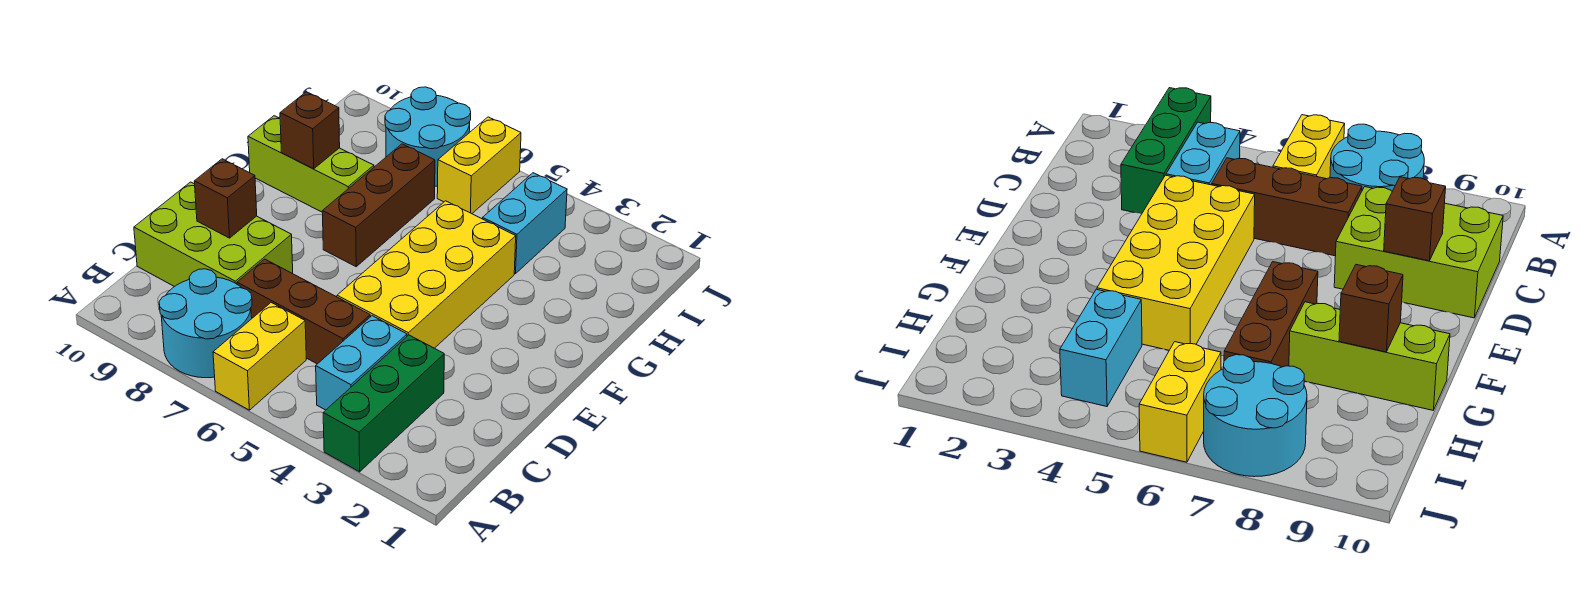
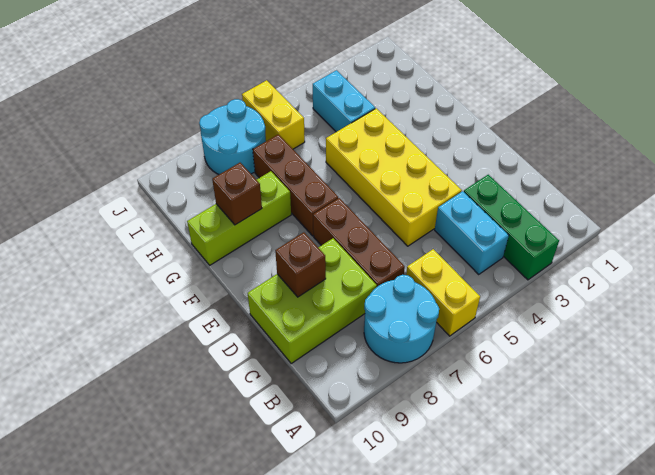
brown 1x3 brick [237,259,370,364] -> brown 1x3 brick turned to [313,198,405,287]

